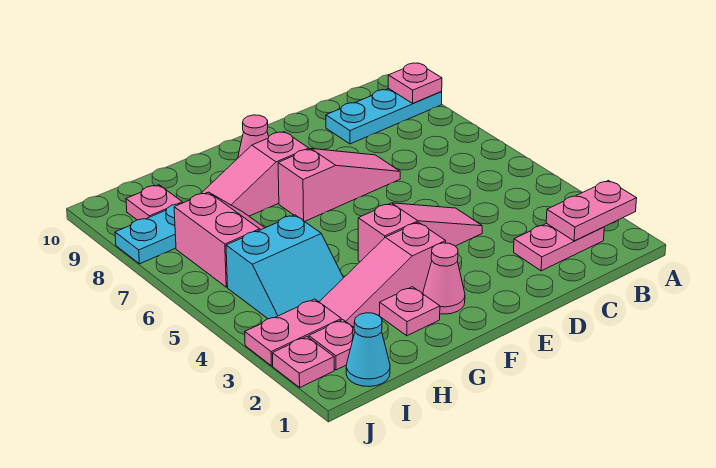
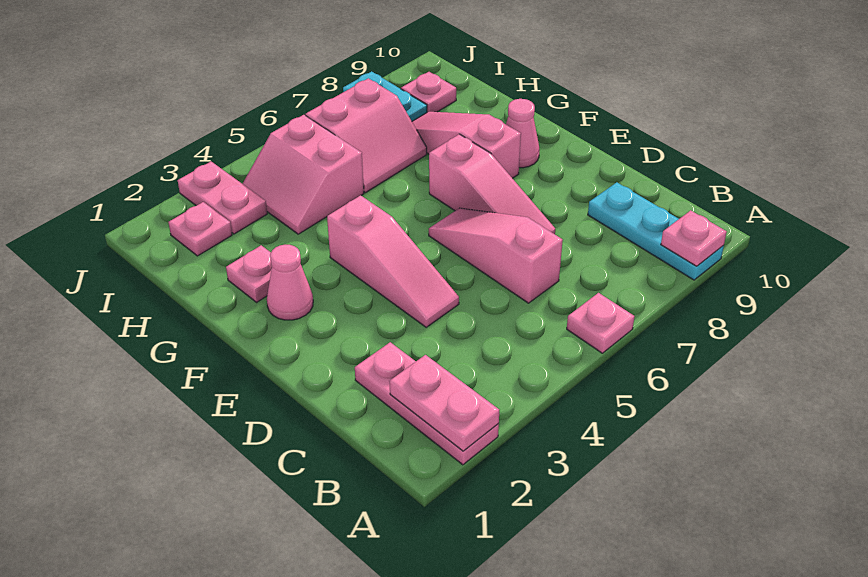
pink 1x2 plate [514,223,604,271] -> pink 1x3 plate [355,342,499,465]
pink 1x3 slope [320,222,446,327] -> pink 1x3 slope moved to [429,208,563,303]
cyan 2x2 slope [226,215,343,319] -> pink 2x2 slope [243,115,364,234]
cyan 1x1 cone [346,313,390,387] -> none
pink 1x1 plate [272,337,334,387] -> pink 1x1 plate moved to [567,293,635,353]

